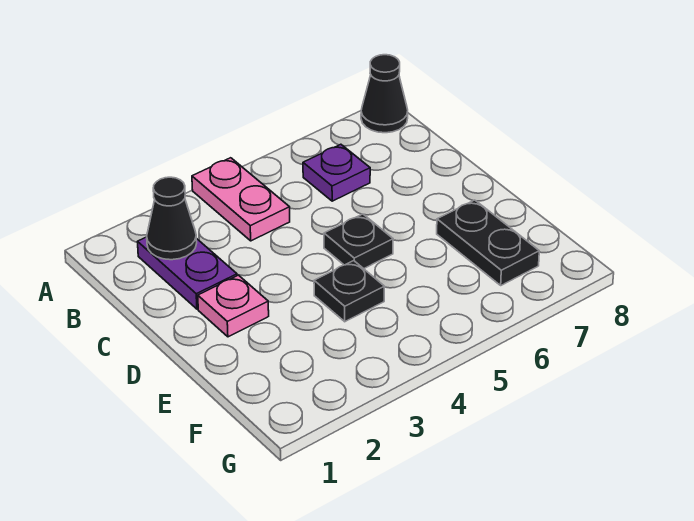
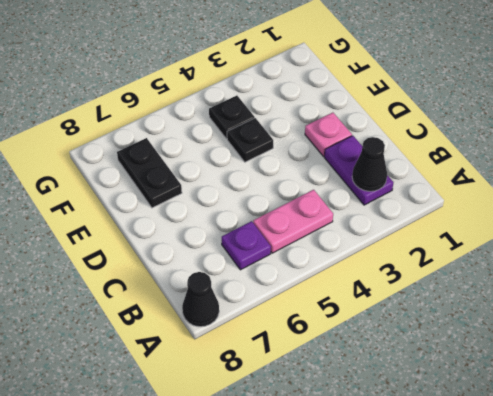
pink 1x2 plate [192,158,290,241] -> pink 1x2 plate turned to [253,190,333,253]
black 1x1 plate [324,214,393,269] -> black 1x1 plate moved to [209,96,255,139]

